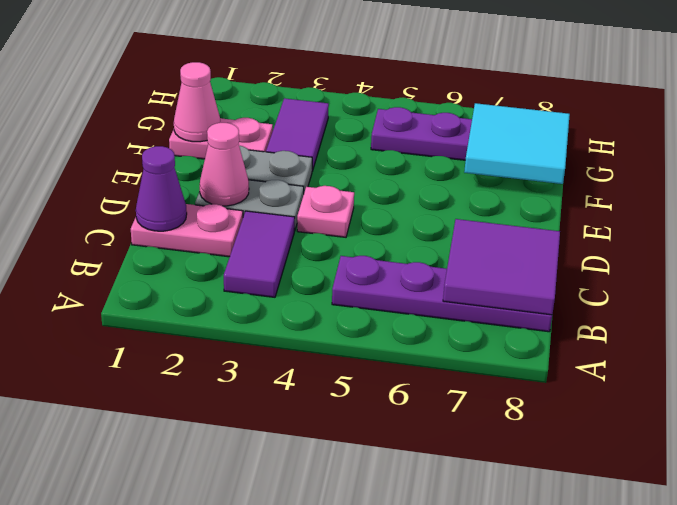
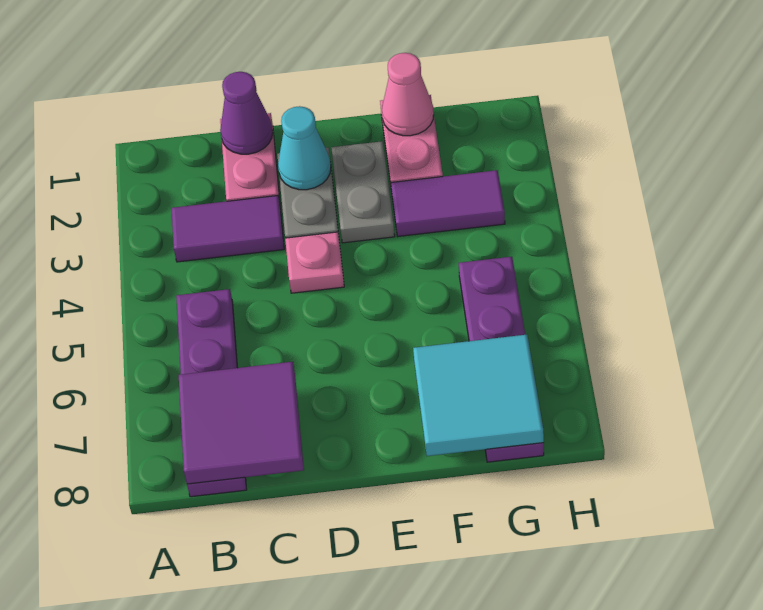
pink 1x1 cone [200,123,249,206] -> cyan 1x1 cone [278,106,331,190]

